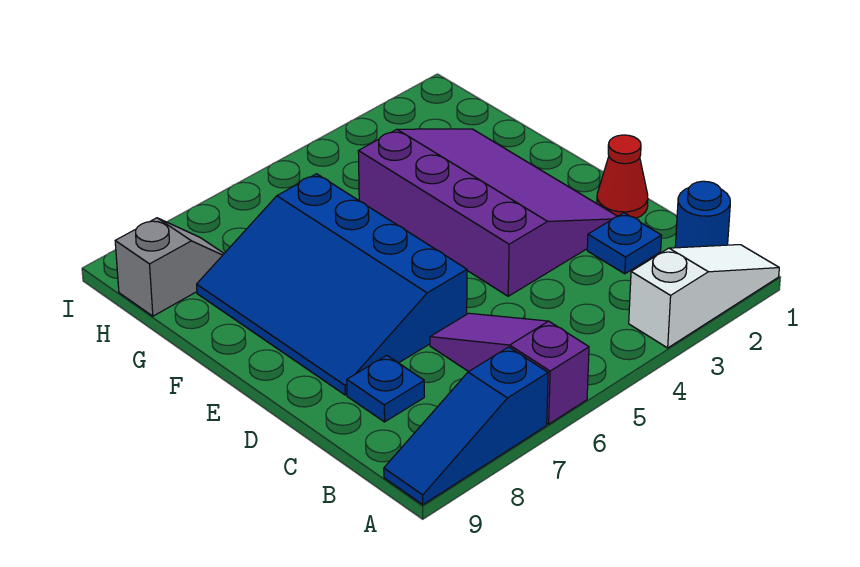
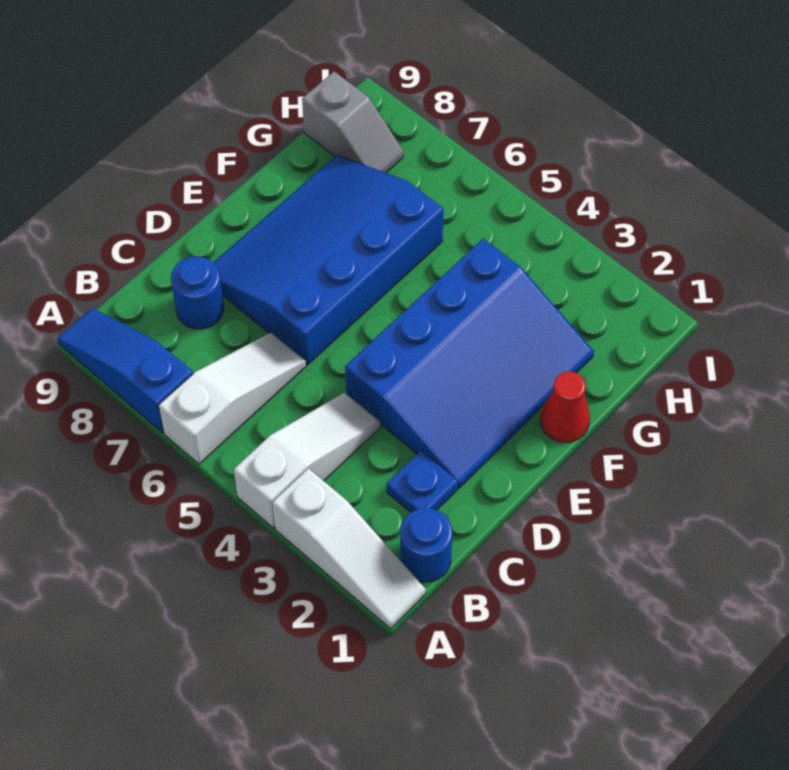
none -> white 1x3 slope [234,393,380,528]
purple 1x3 slope [430,313,589,424] -> white 1x3 slope [158,333,306,464]
blue 1x1 plate [347,355,424,422] -> blue 1x1 round brick [171,256,224,329]
red 1x1 cone [597,135,648,218] -> red 1x1 cone moved to [540,372,590,442]
purple 3x4 slope [358,129,617,296] -> blue 3x4 slope [345,239,594,488]

